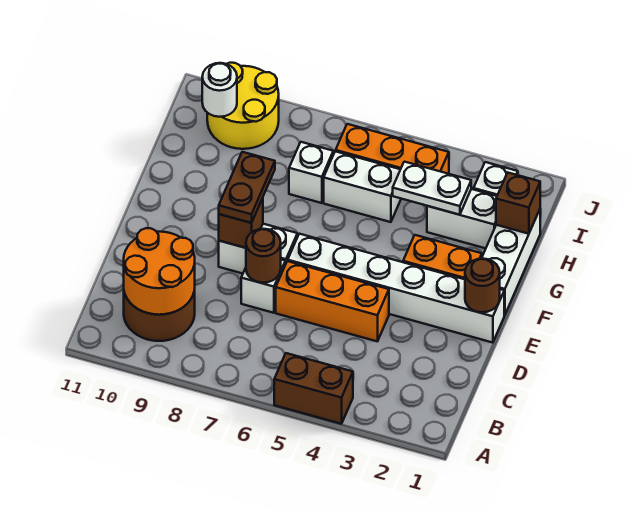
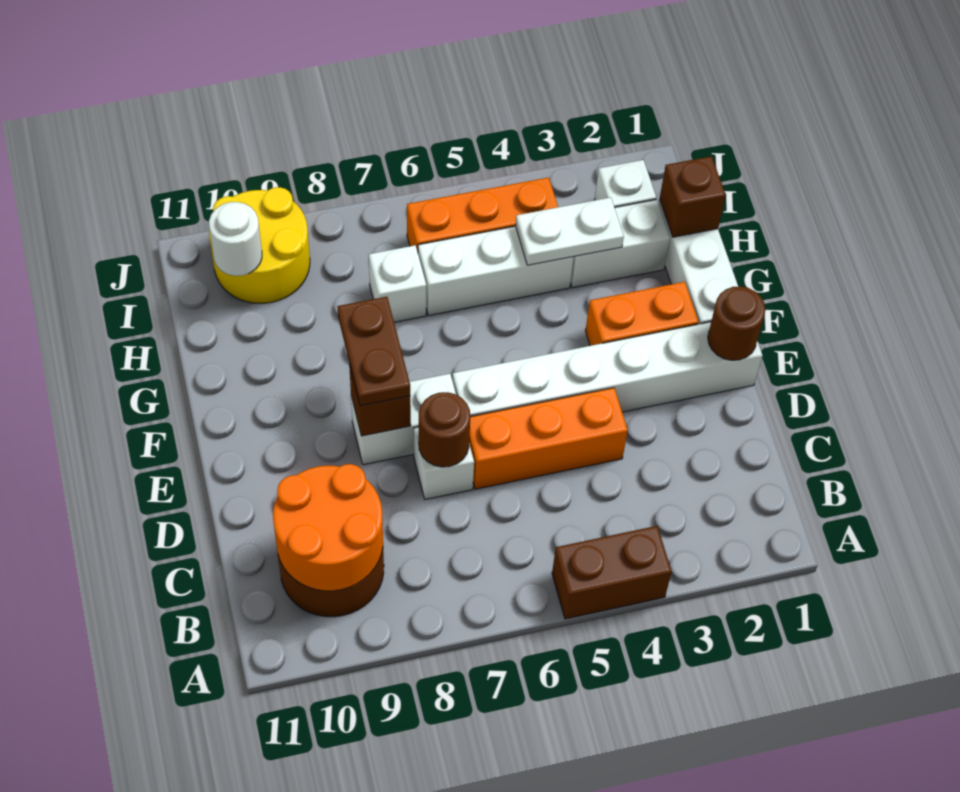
white 1x2 brick [324,151,401,222] -> white 1x3 brick [418,226,574,315]

